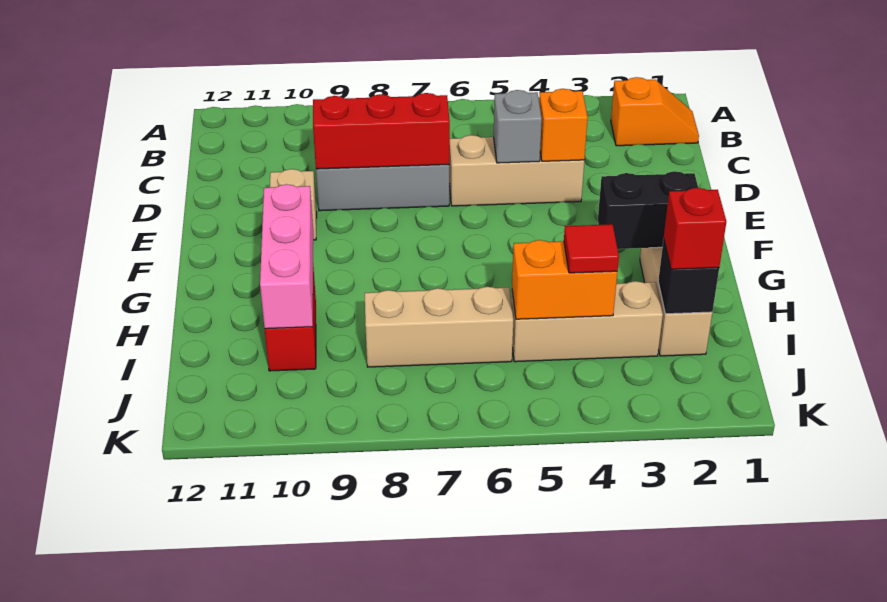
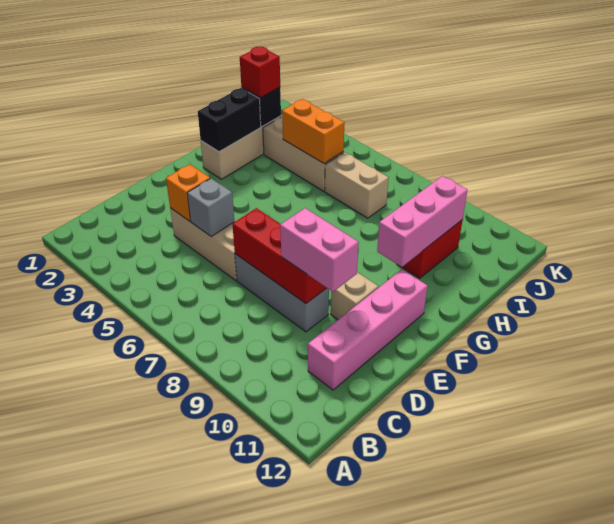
orange 1x2 slope [611,77,699,146] -> none
none -> pink 1x4 brick [308,270,428,390]
none -> pink 1x2 brick [280,208,359,292]
black 1x2 brick [598,171,698,249] -> black 1x2 brick turned to [198,88,261,152]
red 1x1 tile [564,224,619,273] -> none
tan 1x3 brick [365,287,513,367] -> tan 1x2 brick [325,152,389,218]

